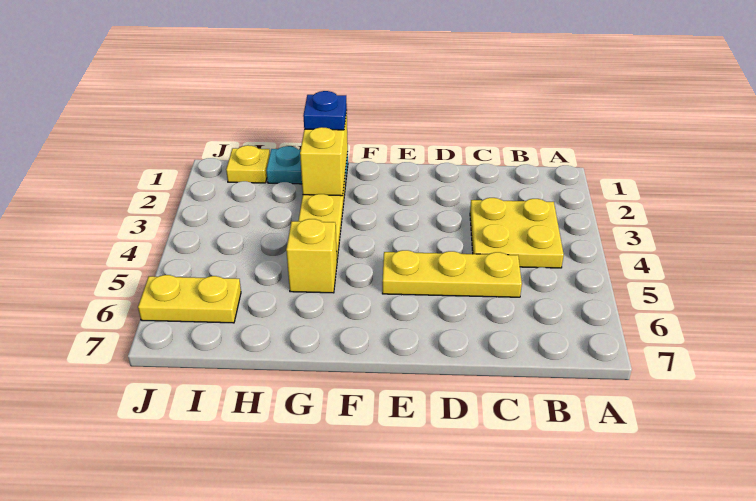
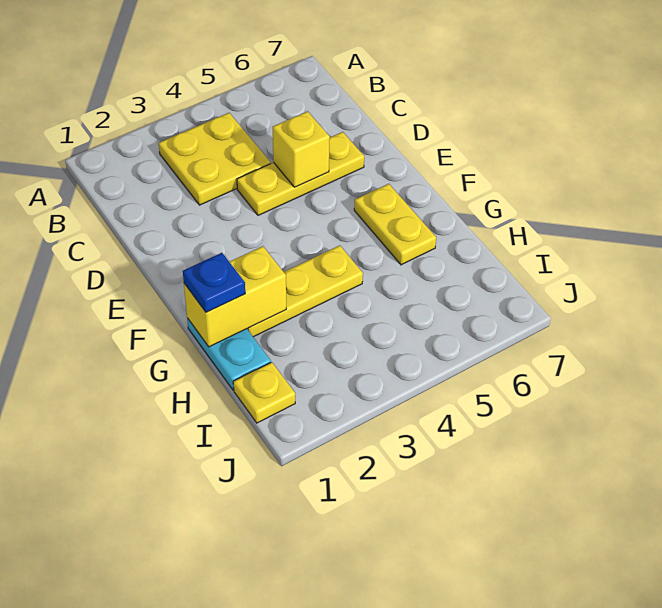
yellow 1x3 plate [382,250,522,297] -> yellow 1x3 plate turned to [237,132,364,215]
yellow 1x1 brick [286,219,337,293] -> yellow 1x1 brick moved to [273,111,330,187]
yellow 1x2 plate [138,275,241,323] -> yellow 1x2 plate moved to [354,184,436,265]

